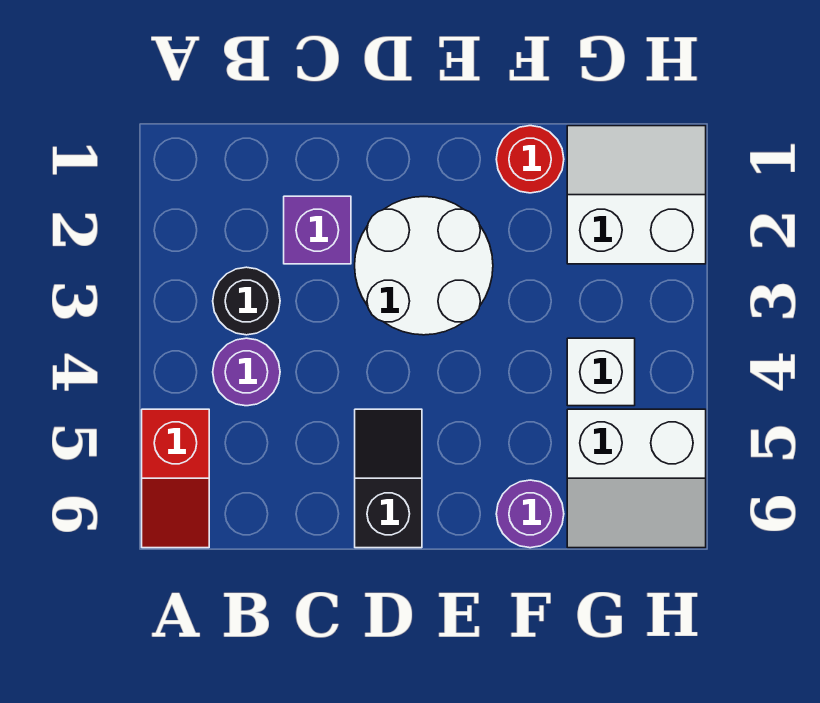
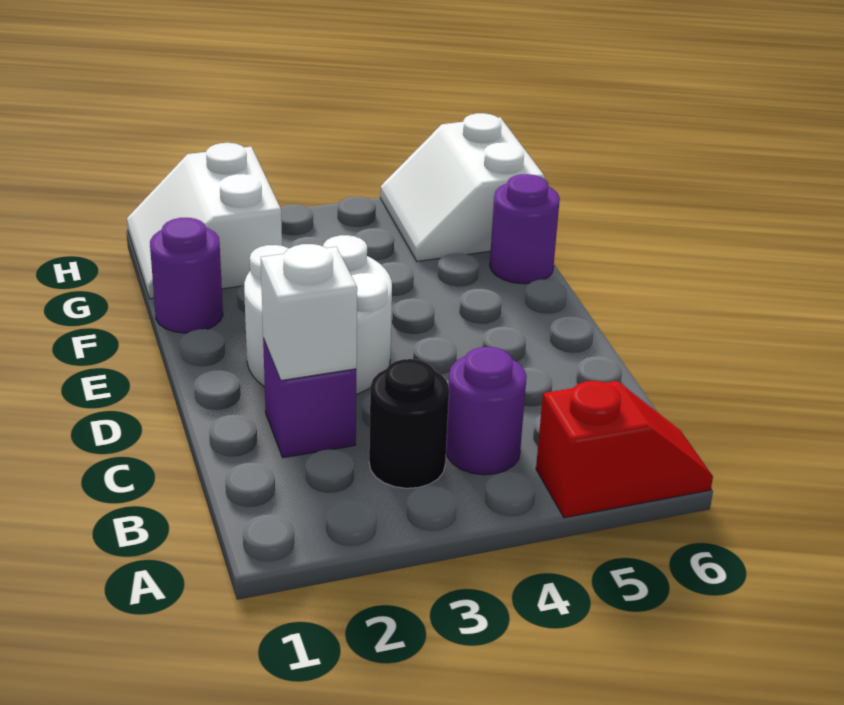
black 1x2 slope [355,409,422,548] -> none
red 1x1 round brick [496,126,564,193] -> purple 1x1 round brick [150,218,223,333]
white 1x1 brick [567,338,635,406] -> white 1x1 brick moved to [261,244,357,381]
white 2x2 slope [567,409,706,548] -> white 2x2 slope turned to [380,113,545,261]

